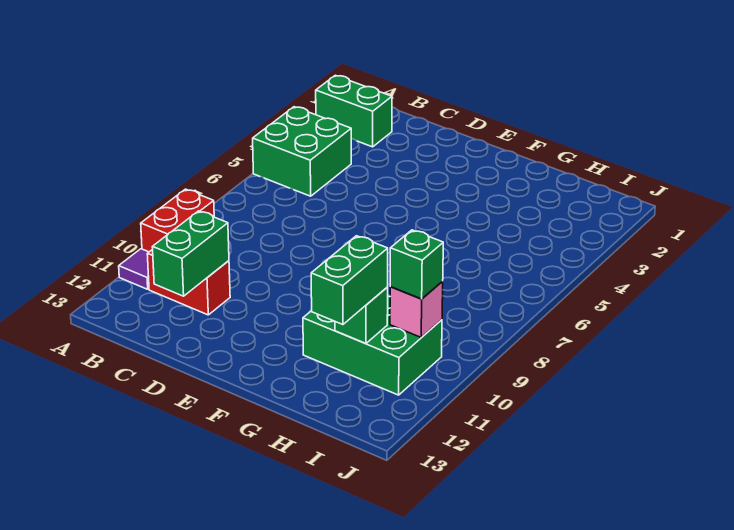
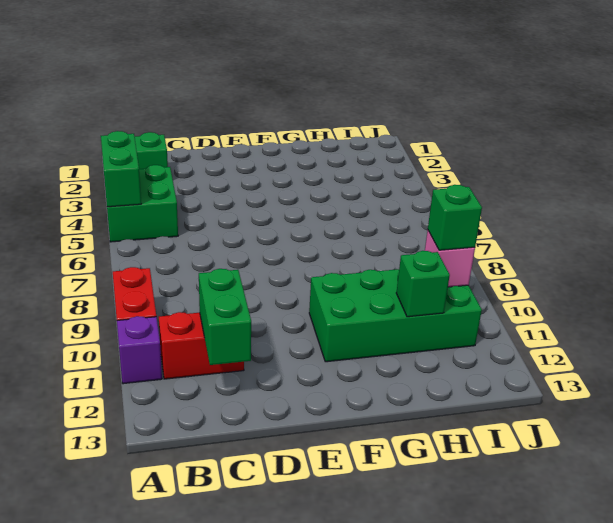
purple 1x1 tile [119,249,149,289] -> purple 1x1 brick [117,316,162,384]
green 2x3 brick [303,296,442,395] -> green 2x4 brick [309,269,482,362]
green 1x2 brick [311,236,388,325] -> green 1x2 brick moved to [101,131,141,207]

